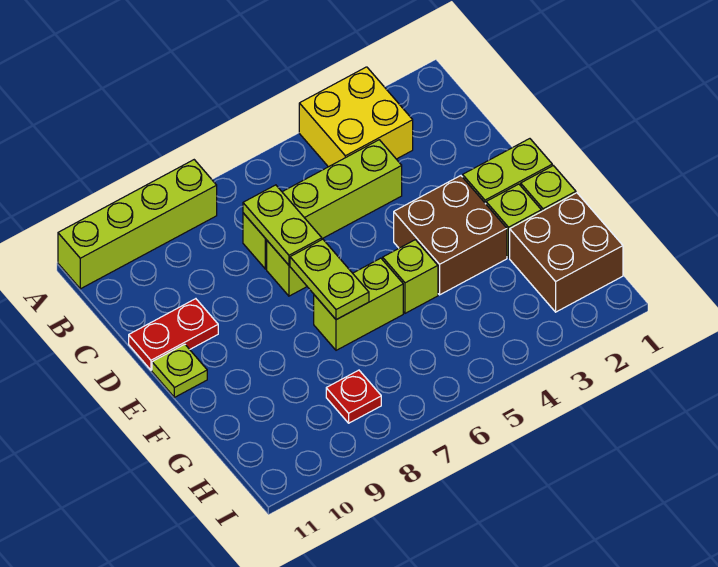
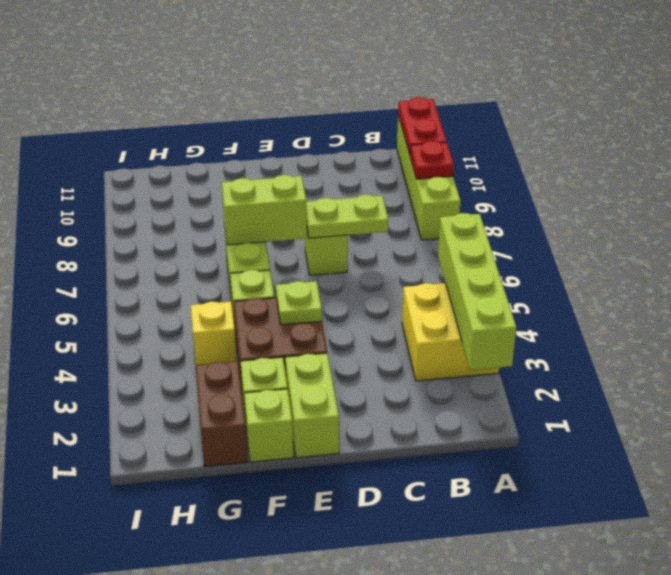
lime 1x4 brick [243,140,402,269] -> lime 1x4 brick moved to [438,213,516,370]
red 1x2 plate [129,299,218,370] -> red 1x2 plate moved to [398,97,447,154]
lime 1x2 plate [290,239,369,320] -> lime 1x2 brick [222,175,307,245]
lime 1x1 plate [152,344,207,397] -> lime 1x1 plate moved to [276,281,322,325]
brown 2x2 brick [510,193,623,312] -> brown 1x2 brick [196,361,248,467]
none -> yellow 1x1 brick [191,302,237,365]
red 1x1 plate [326,370,381,423] -> red 1x1 plate moved to [410,141,454,179]

